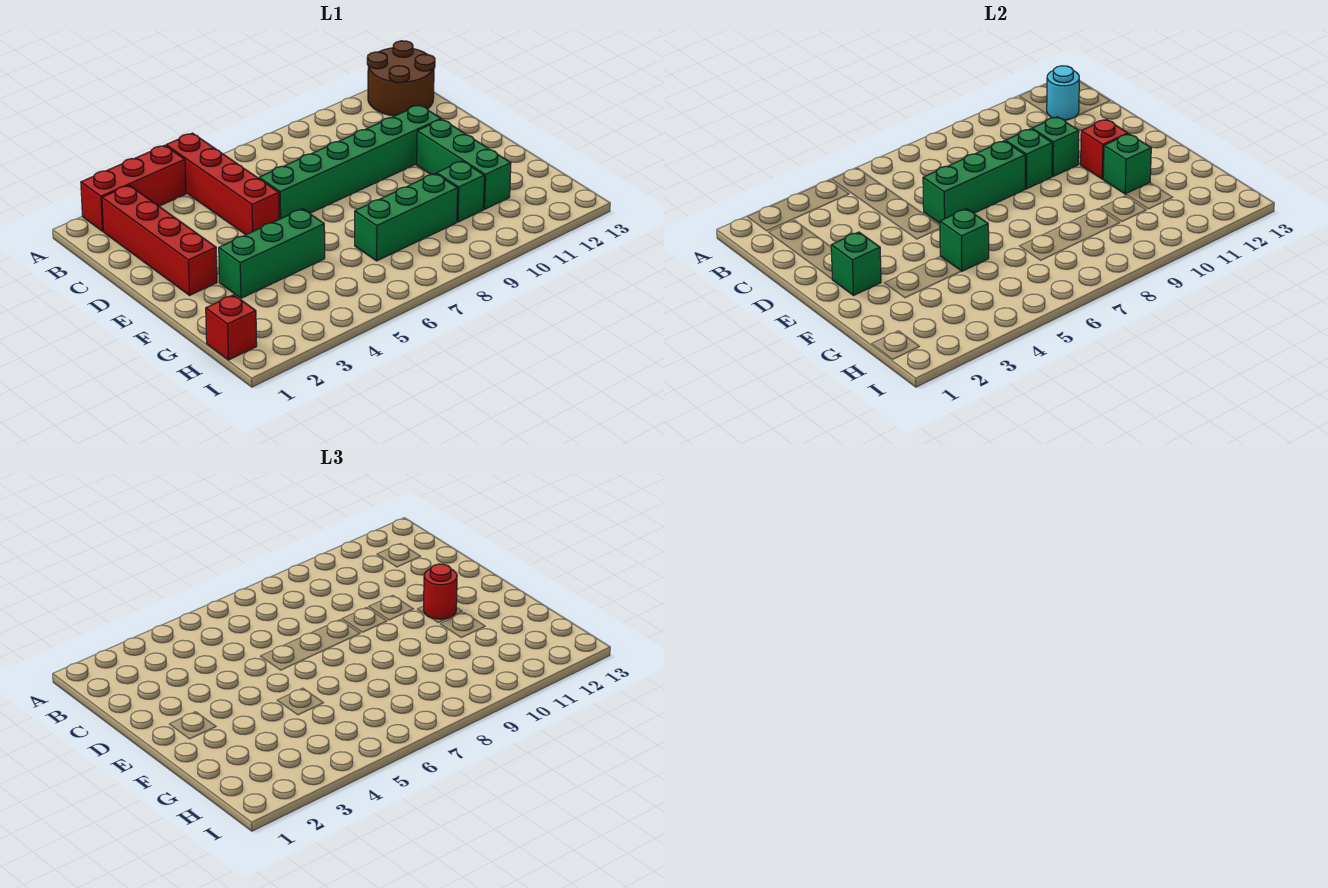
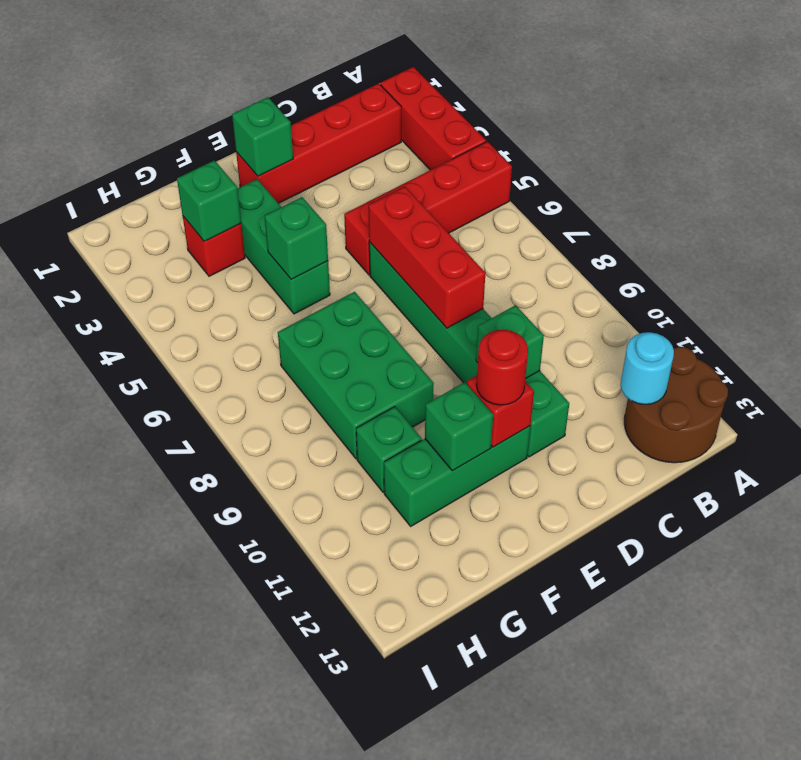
green 1x3 brick [923,141,1025,223] -> red 1x3 brick [368,187,485,328]
green 1x1 brick [1005,129,1052,189] -> green 1x1 brick moved to [177,160,241,241]
green 1x3 brick [355,173,458,261] -> green 2x3 brick [278,292,434,459]
red 1x1 brick [206,295,257,360] -> red 1x1 brick moved to [183,216,245,276]

